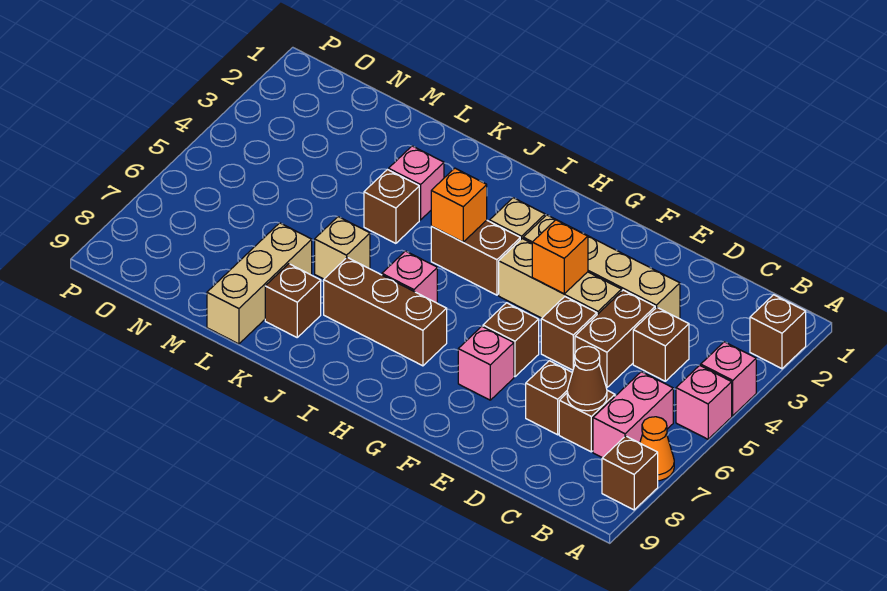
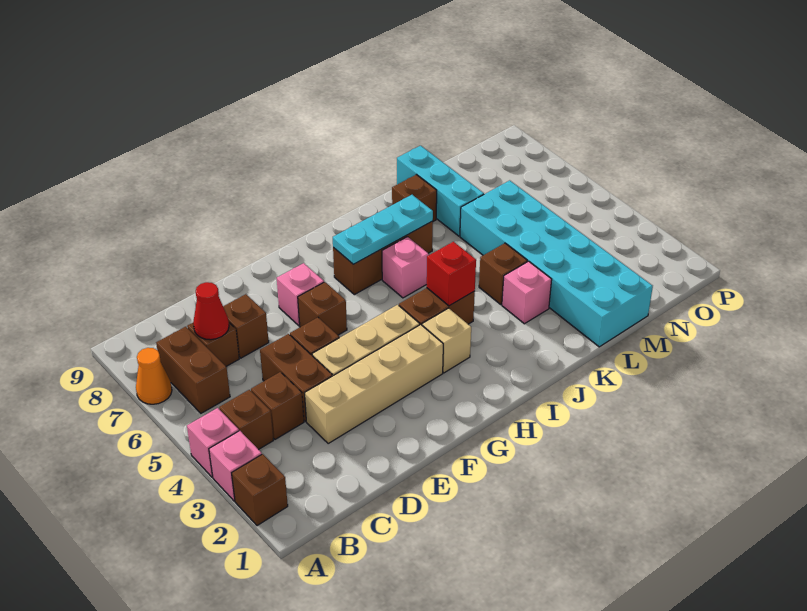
pink 1x1 brick [676,365,732,439] -> pink 1x1 brick moved to [209,431,262,501]
brown 1x1 brick [602,436,658,510] -> brown 1x1 brick moved to [219,390,273,450]
pink 1x2 brick [593,372,673,458] -> brown 1x2 brick [156,327,230,413]
brown 1x1 cone [567,346,607,411] -> red 1x1 cone [193,282,229,340]
orange 1x1 brick [532,220,588,294] -> none
none -> cyan 1x3 plate [333,195,433,264]
orange 1x1 brick [431,168,487,242] -> red 1x1 brick [427,242,476,306]
tan 1x1 brick [315,217,370,279] -> none
none -> cyan 2x6 brick [460,180,653,347]
tan 1x3 brick [207,223,312,344] -> cyan 1x3 brick [397,146,484,236]

